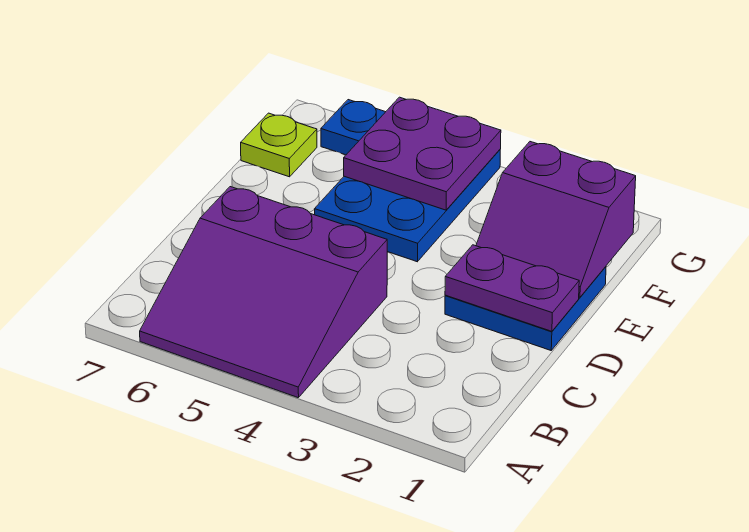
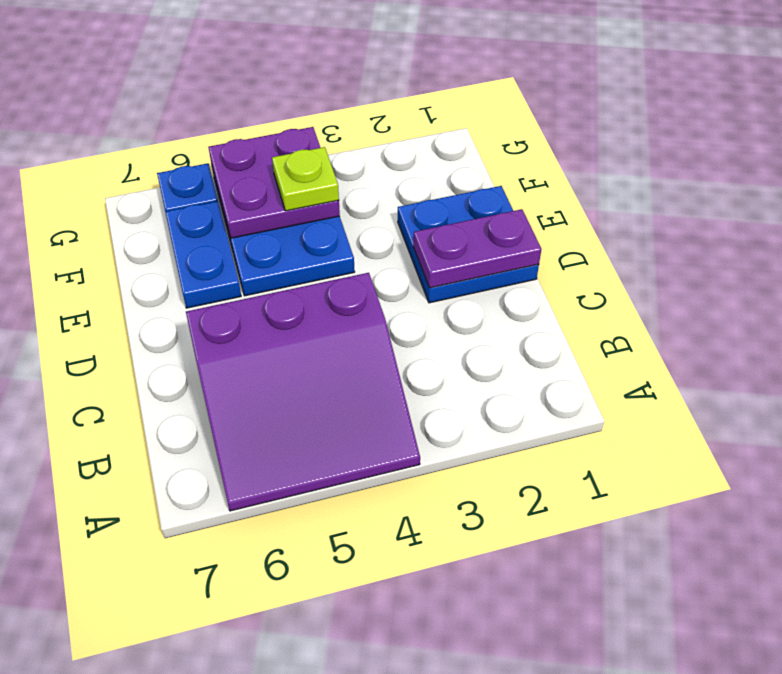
purple 2x2 slope [476,142,636,297] -> none
none -> blue 1x2 plate [165,201,241,308]
lime 1x1 plate [241,113,317,177] -> lime 1x1 plate moved to [272,147,339,211]

